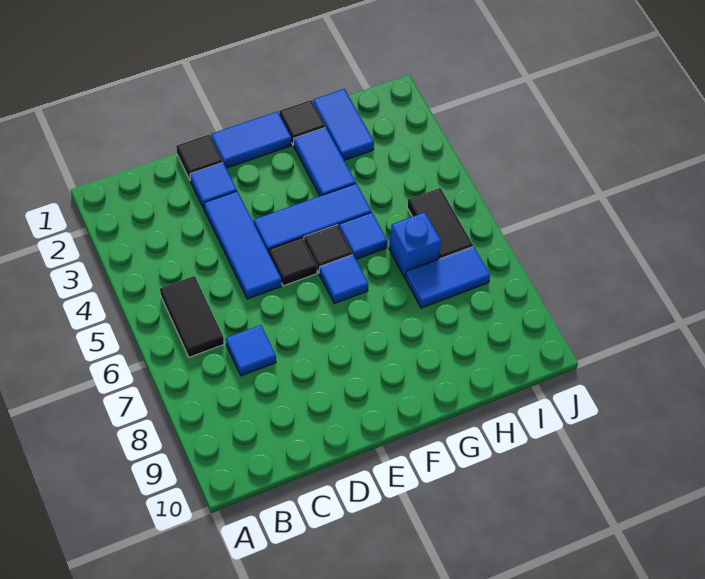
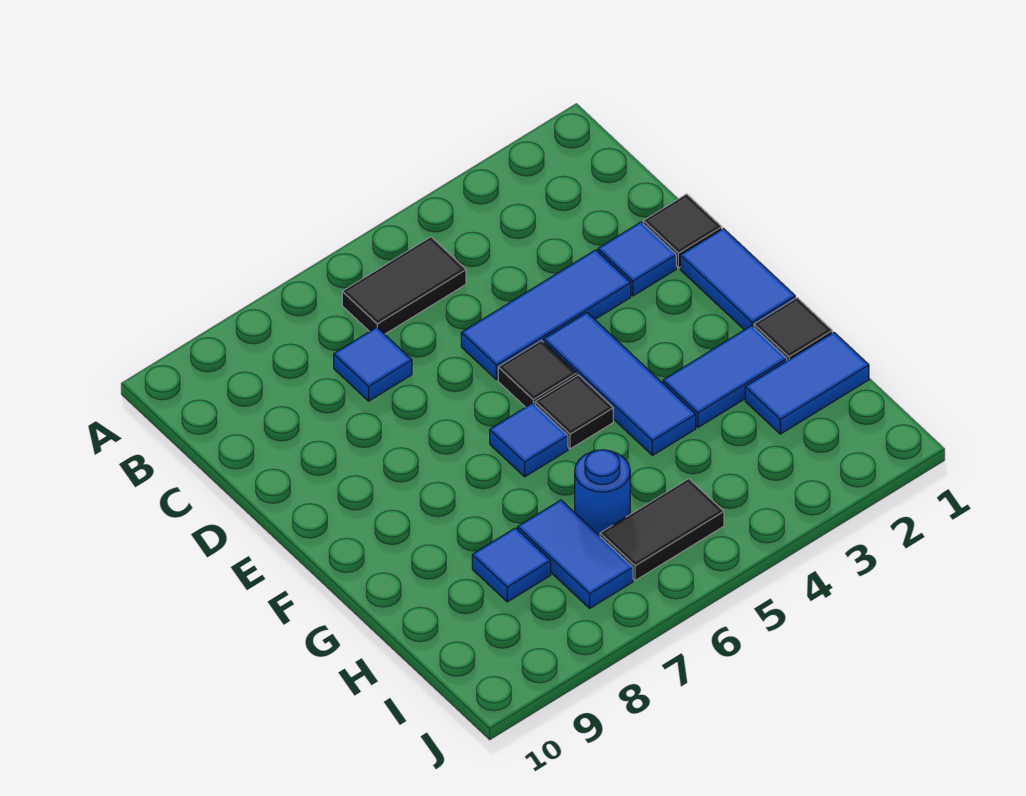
blue 1x1 tile [339,212,387,259] -> blue 1x1 tile moved to [472,528,551,602]
blue 1x1 brick [389,212,441,277] -> blue 1x1 round brick [575,450,630,536]

